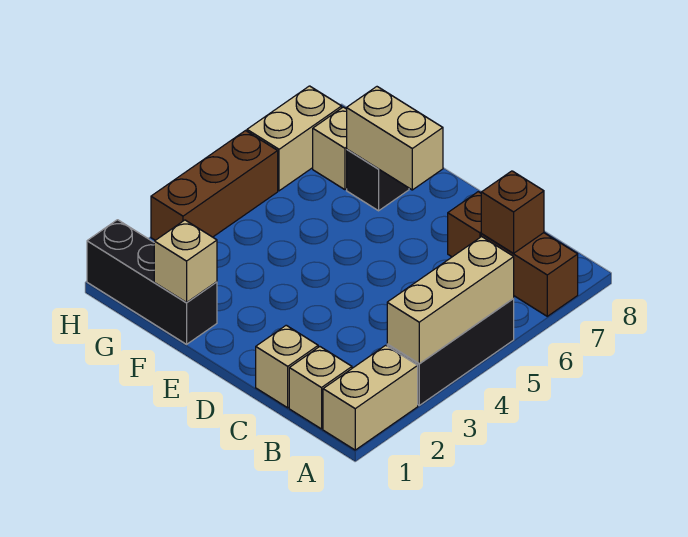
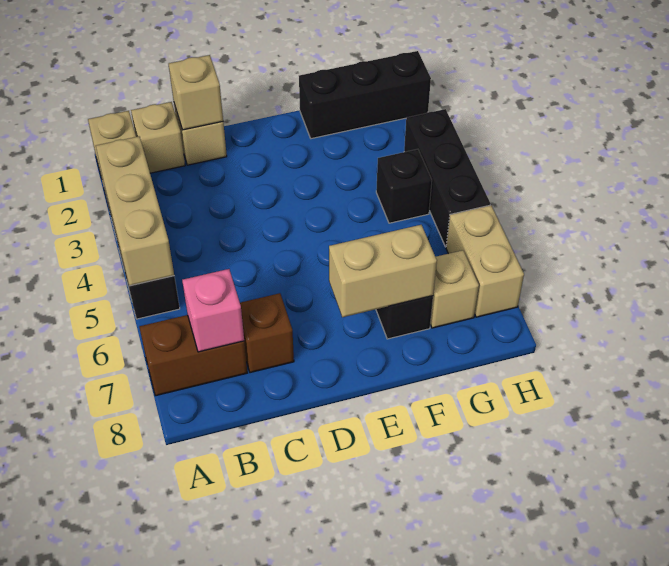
brown 1x1 brick [481,171,544,253] -> pink 1x1 brick [182,269,244,352]
tan 1x1 brick [154,220,217,302] -> tan 1x1 brick moved to [169,55,223,130]
none -> black 1x1 brick [376,149,432,223]
brown 1x3 brick [151,131,278,240] -> black 1x3 brick [404,109,490,247]

